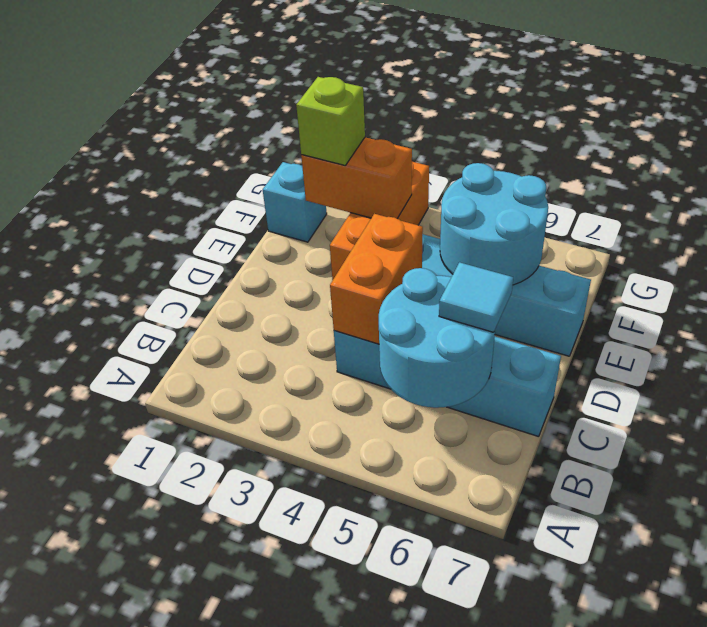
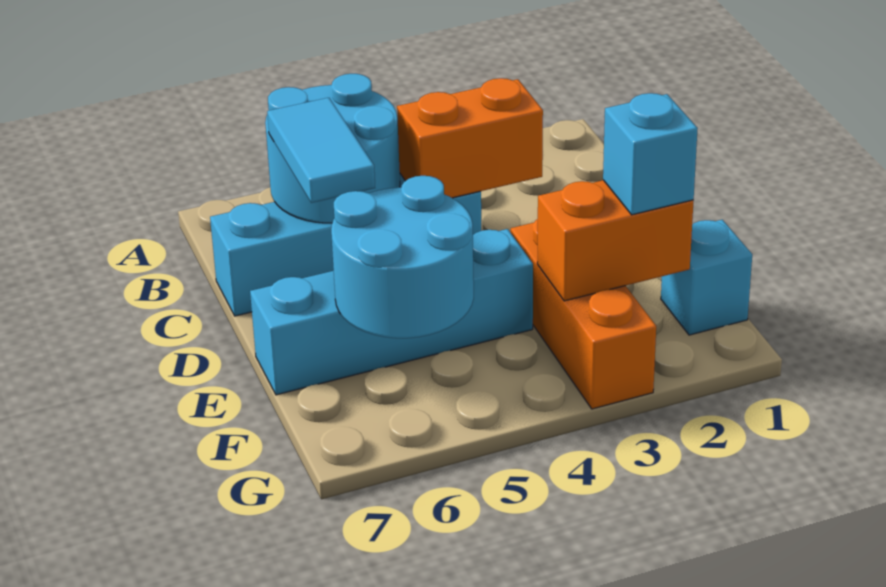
orange 1x2 brick [330,214,423,344] -> orange 1x2 brick turned to [397,78,543,198]
cyan 1x1 tile [439,262,513,332] -> cyan 1x2 tile [267,98,375,203]
lime 1x1 brick [296,77,365,165] -> cyan 1x1 brick [603,93,698,215]

